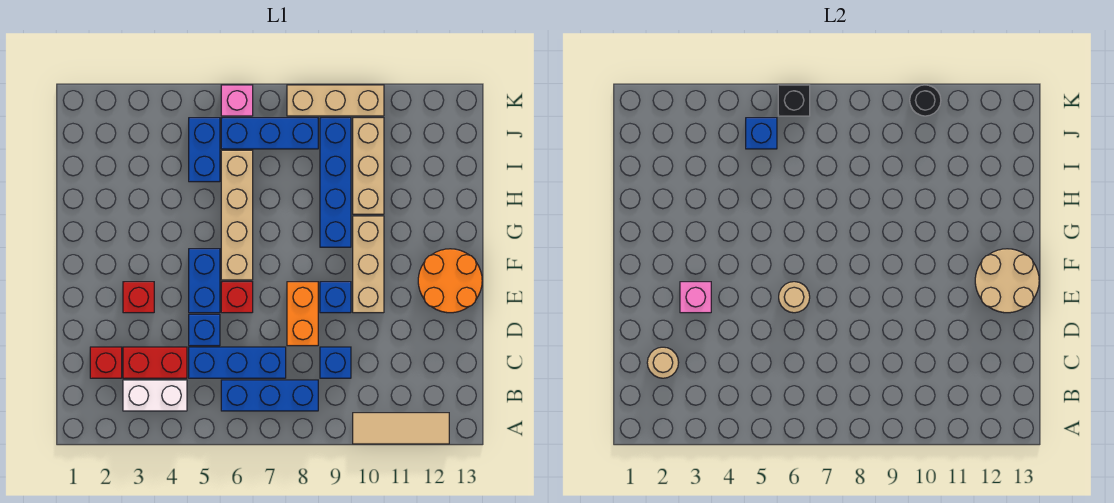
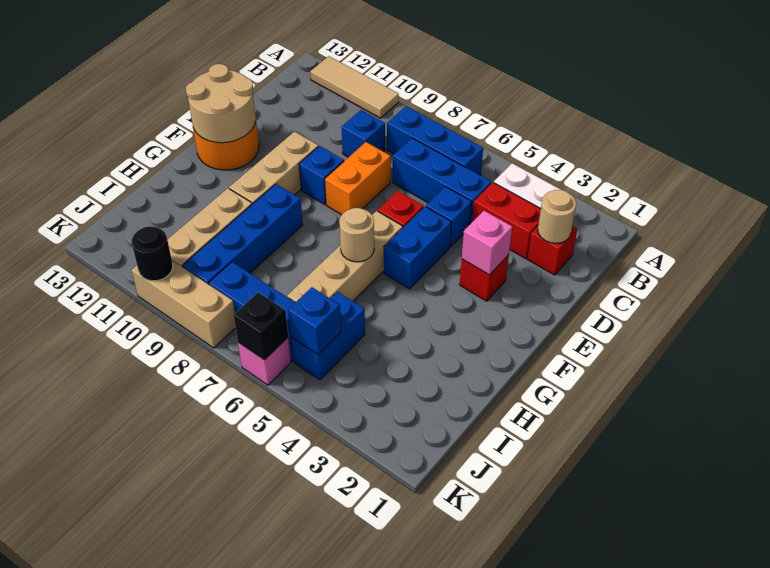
tan 1x1 round brick [779,282,810,313] -> tan 1x1 round brick moved to [339,208,374,262]

